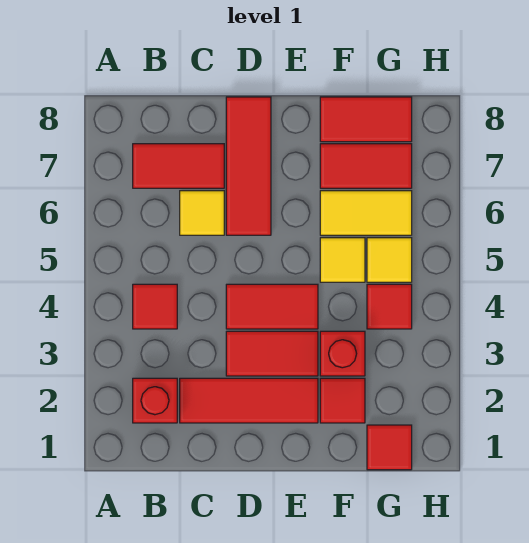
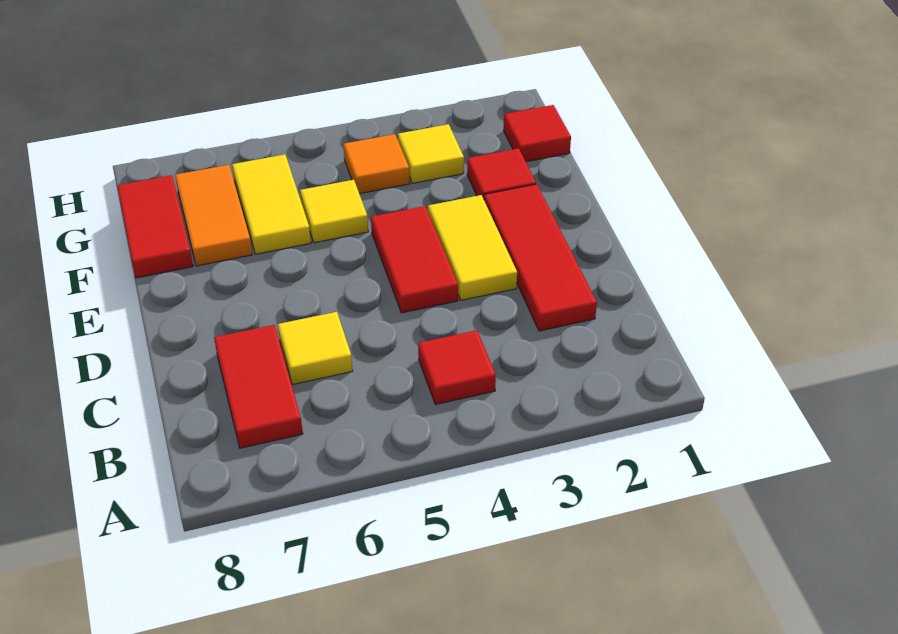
red 1x1 brick [133,378,177,423] -> none
red 1x2 tile [226,331,318,376] -> yellow 1x2 tile [428,195,517,300]
red 1x3 tile [226,97,271,235] -> none
red 1x1 brick [320,331,365,376] -> none
red 1x2 tile [320,144,412,188] -> orange 1x2 tile [175,165,252,266]
red 1x1 tile [367,284,412,329] -> orange 1x1 tile [344,134,410,194]
yellow 1x1 tile [367,238,412,282] -> yellow 1x1 tile moved to [398,124,464,183]

